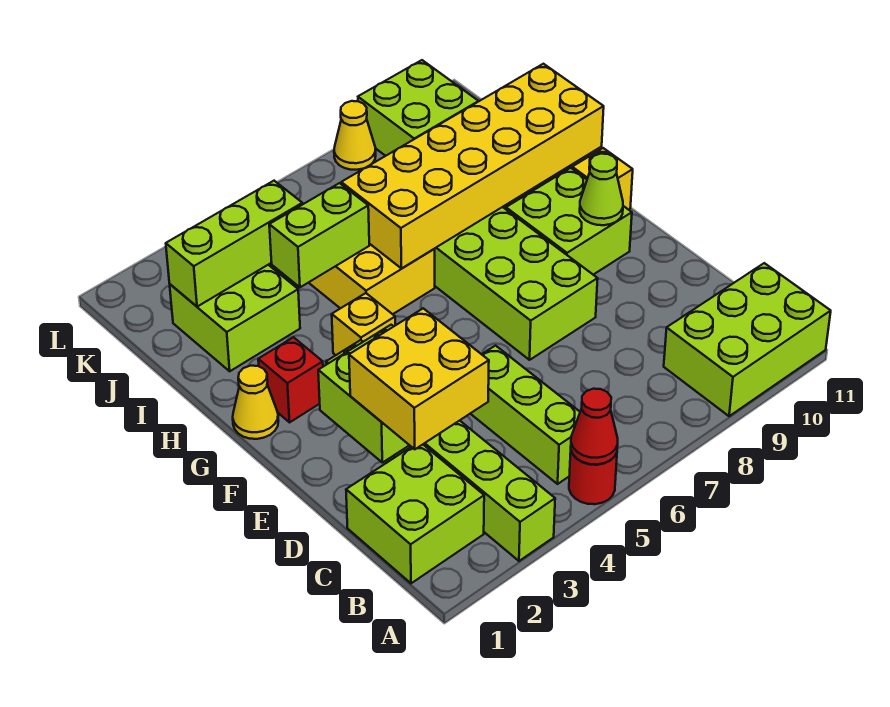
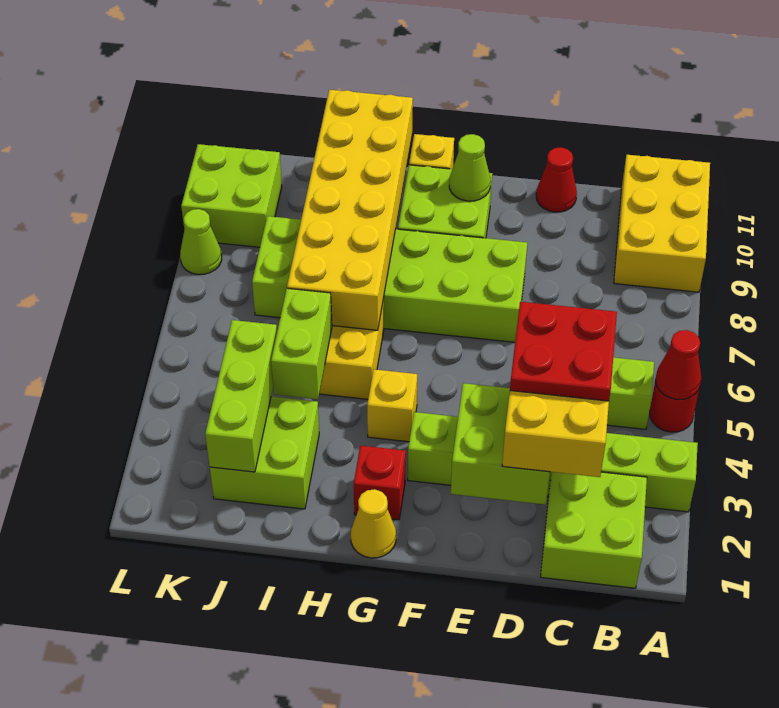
lime 2x3 brick [664,263,831,416] -> yellow 2x3 brick [614,155,710,292]
none -> red 2x2 plate [510,302,617,401]
none -> red 1x1 cone [536,147,577,212]
yellow 1x1 cone [334,101,376,170] -> lime 1x1 cone [180,209,222,274]

